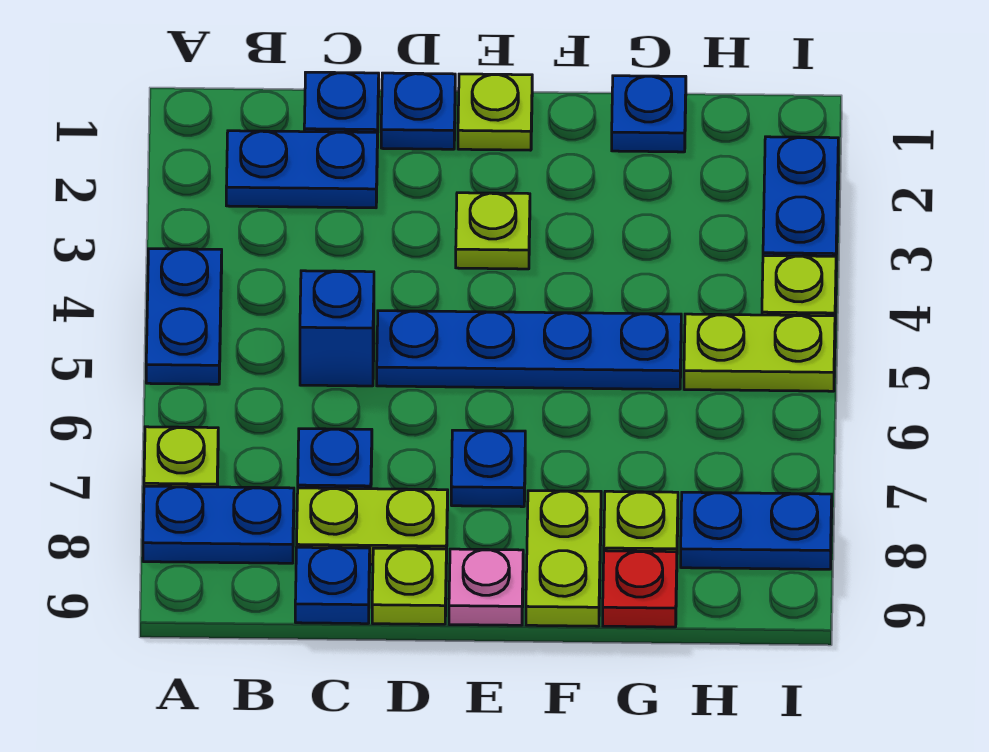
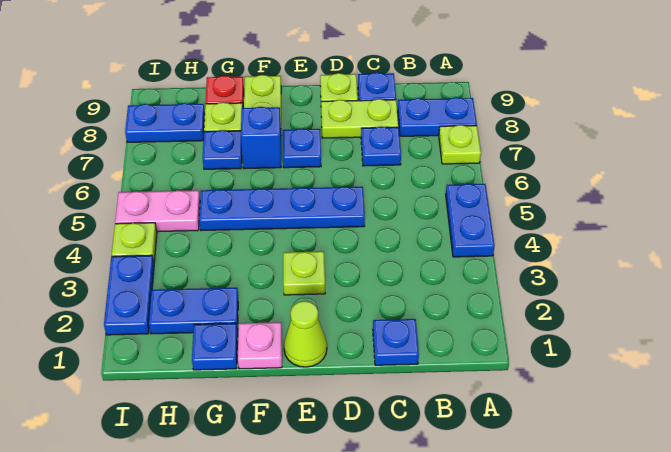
blue 1x2 plate [226,131,377,208] -> blue 1x2 plate moved to [149,288,238,334]
blue 1x1 brick [300,271,374,386] -> blue 1x1 brick moved to [241,107,281,169]
blue 1x1 plate [381,73,455,149] -> blue 1x1 plate moved to [203,130,242,169]
lime 1x1 plate [458,74,532,150] -> lime 1x1 cone [284,301,327,367]
pink 1x1 plate [449,549,523,625] -> pink 1x1 plate moved to [238,322,282,369]
lime 1x2 plate [684,314,835,391] -> pink 1x2 plate [115,190,200,232]

